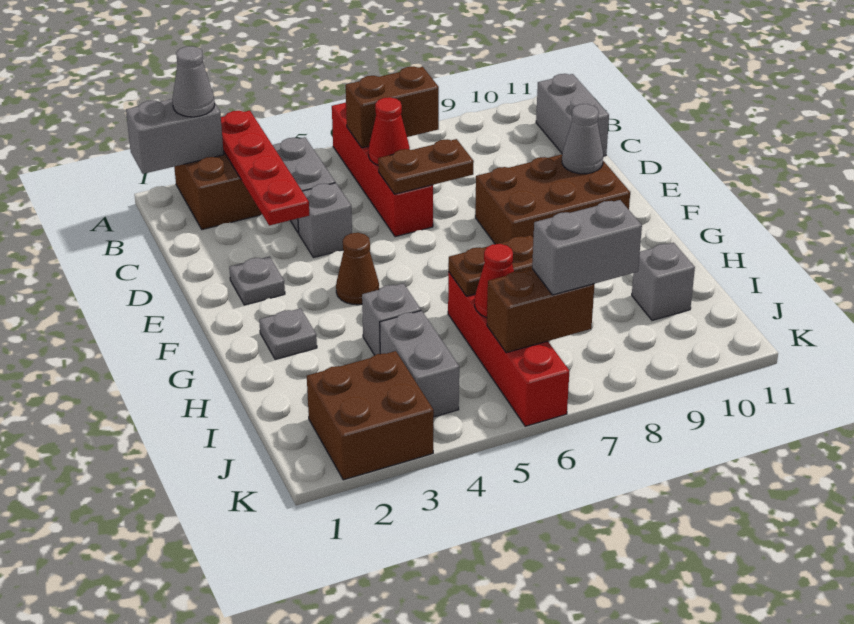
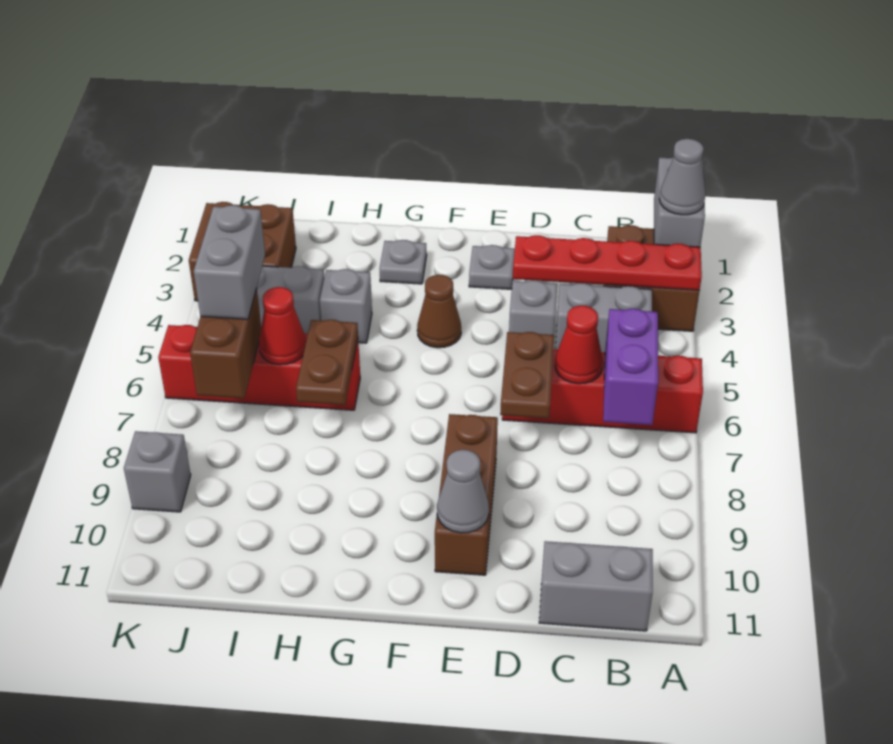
brown 1x2 brick [346,67,439,148] -> purple 1x2 brick [603,309,658,425]
brown 2x3 brick [475,154,630,244] -> brown 1x3 brick [435,414,498,575]
grey 1x1 brick [632,243,695,320] -> grey 1x1 brick moved to [124,431,191,512]
grey 1x2 brick [532,200,642,295] -> grey 1x2 brick moved to [194,205,265,319]

